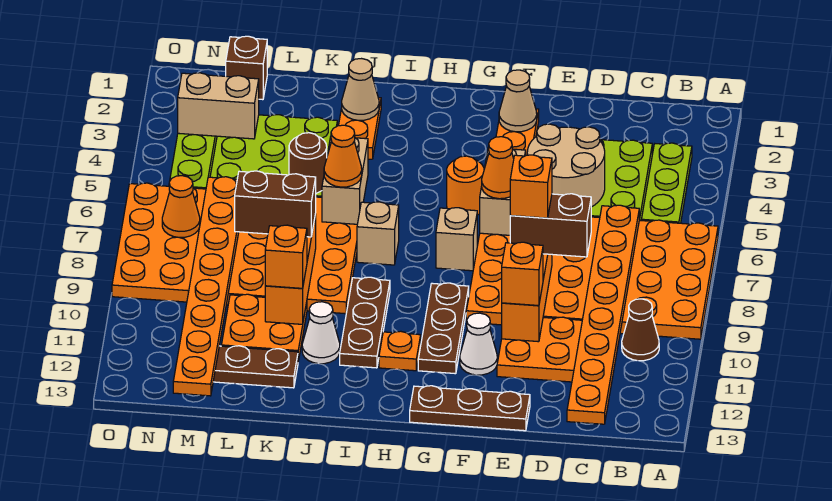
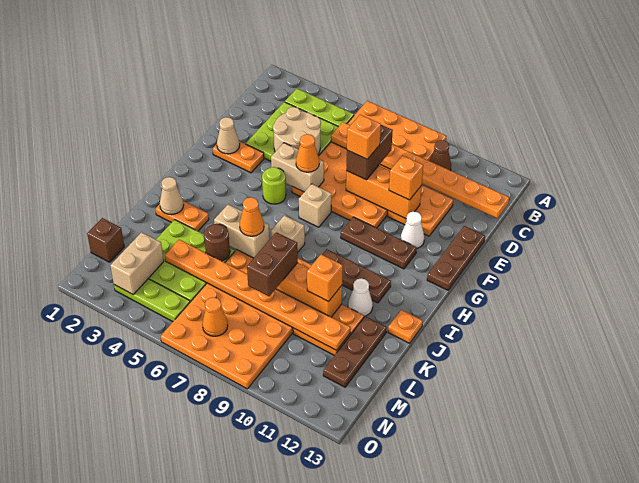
orange 1x1 round brick [447,156,484,215] -> lime 1x1 round brick [262,167,286,204]
orange 1x1 plate [379,331,421,371] -> orange 1x1 plate moved to [388,310,423,343]
orange 1x8 plate [173,177,239,396] -> orange 1x8 plate moved to [165,240,350,350]

